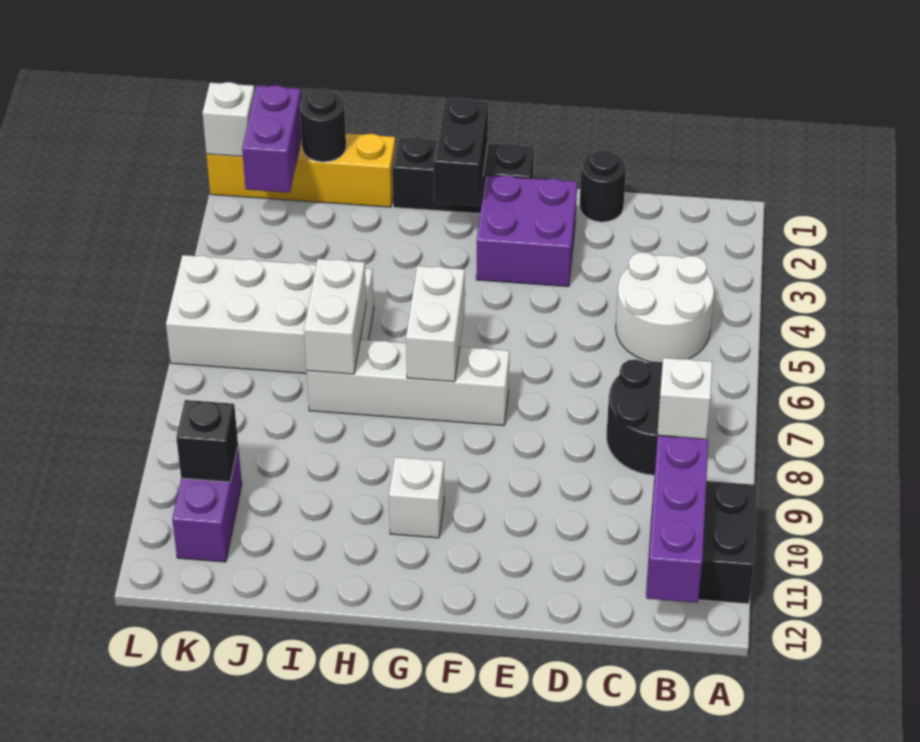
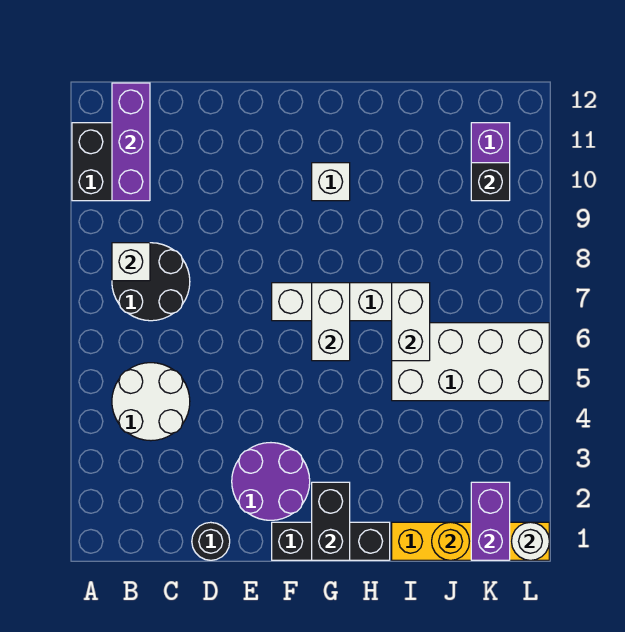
purple 2x2 brick [476,175,577,287] -> purple 2x2 round brick [232,443,310,520]
black 1x1 round brick [300,88,346,162] -> yellow 1x1 round brick [432,522,470,560]
white 1x1 brick [203,82,255,157] -> white 1x1 round brick [511,522,549,560]

